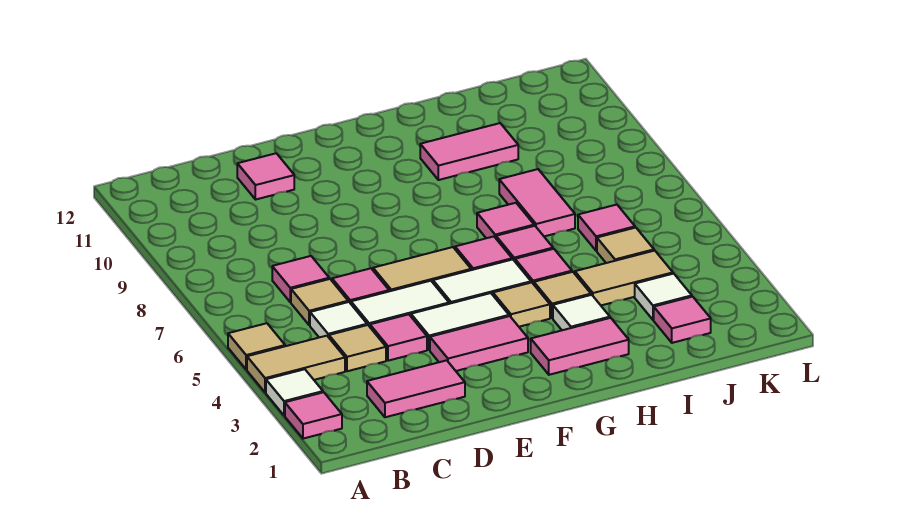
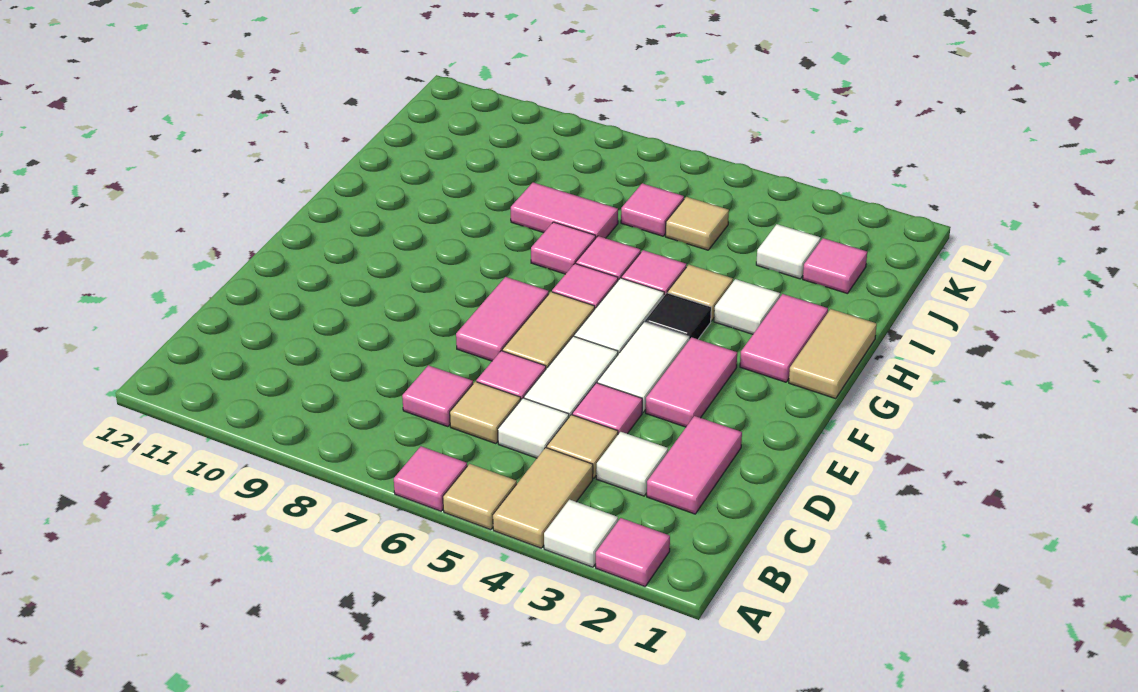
none -> white 1x1 tile [596,432,668,496]
pink 1x1 tile [237,153,294,200] -> pink 1x1 tile moved to [394,446,467,511]
tan 1x1 tile [493,282,550,327] -> black 1x1 tile [645,293,711,340]
pink 1x2 tile [420,123,518,180] -> pink 1x2 tile moved to [456,277,549,361]
tan 1x2 tile [575,251,673,305] -> tan 1x2 tile moved to [789,309,877,398]

